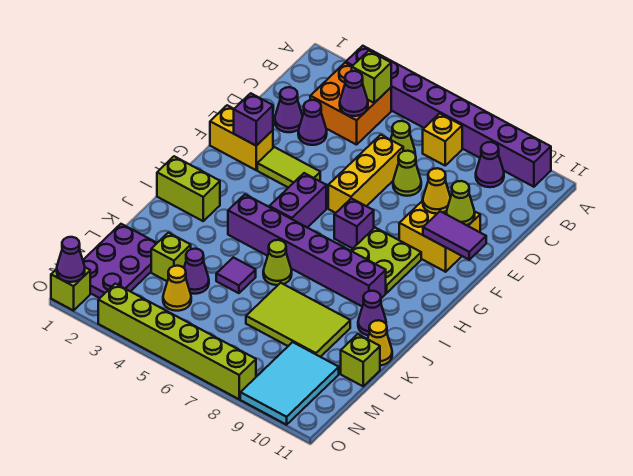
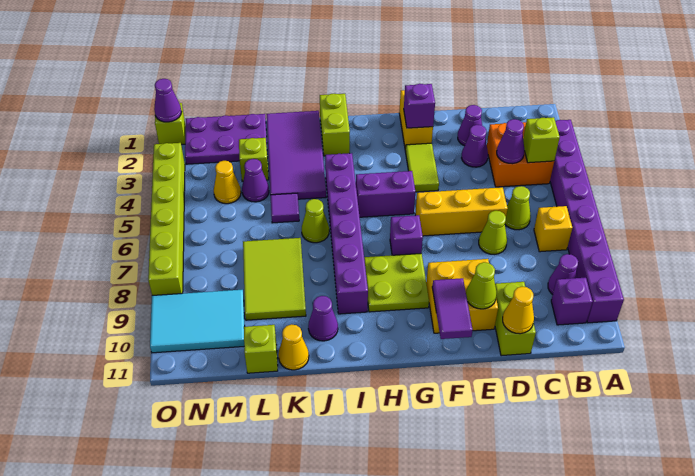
none -> purple 1x1 brick [551,278,593,325]
none -> lime 1x2 brick [495,282,536,356]
yellow 1x1 cone [423,168,451,214] -> yellow 1x1 cone moved to [503,287,534,334]
none -> purple 2x4 tile [266,111,326,199]

